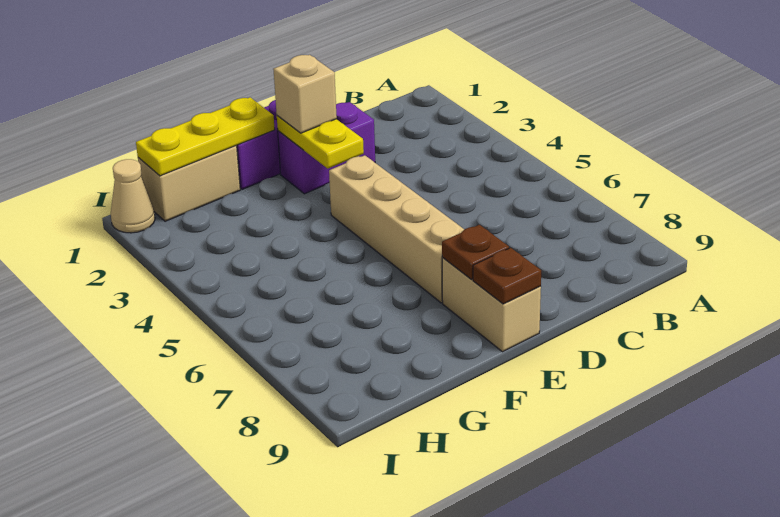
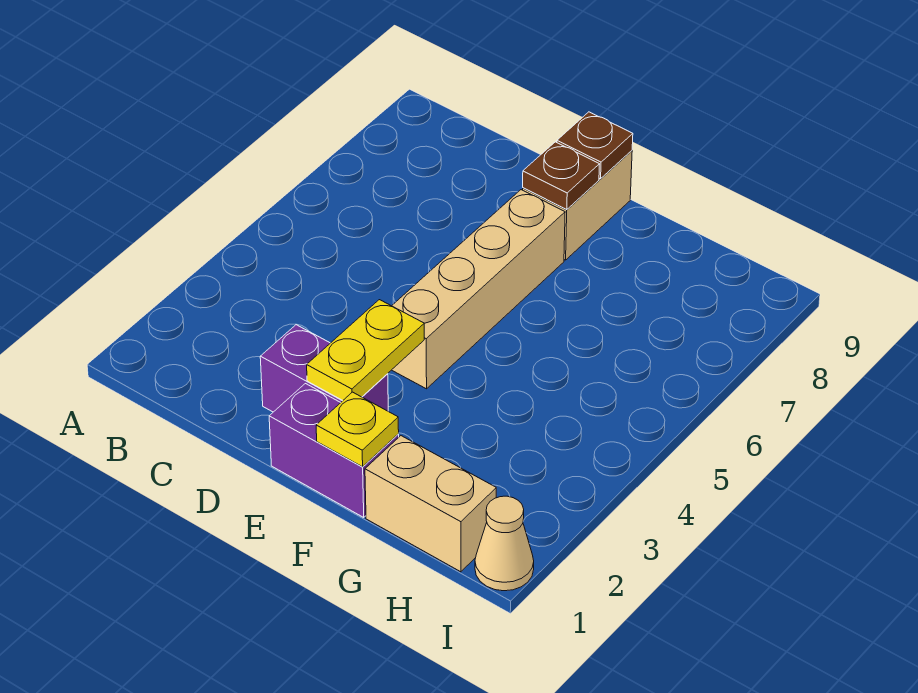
tan 1x1 brick [274,55,337,133] -> none
yellow 1x3 plate [136,98,275,176] -> yellow 1x1 plate [316,392,399,467]

